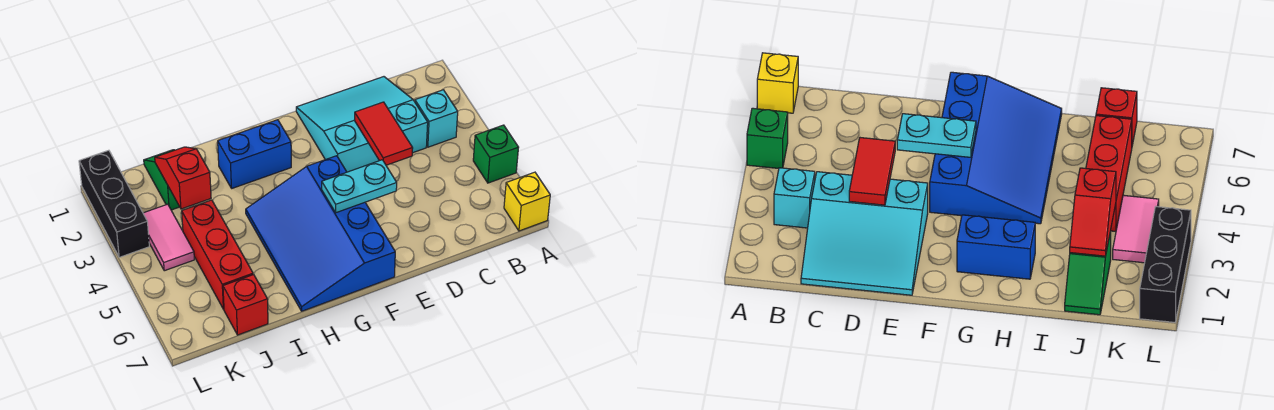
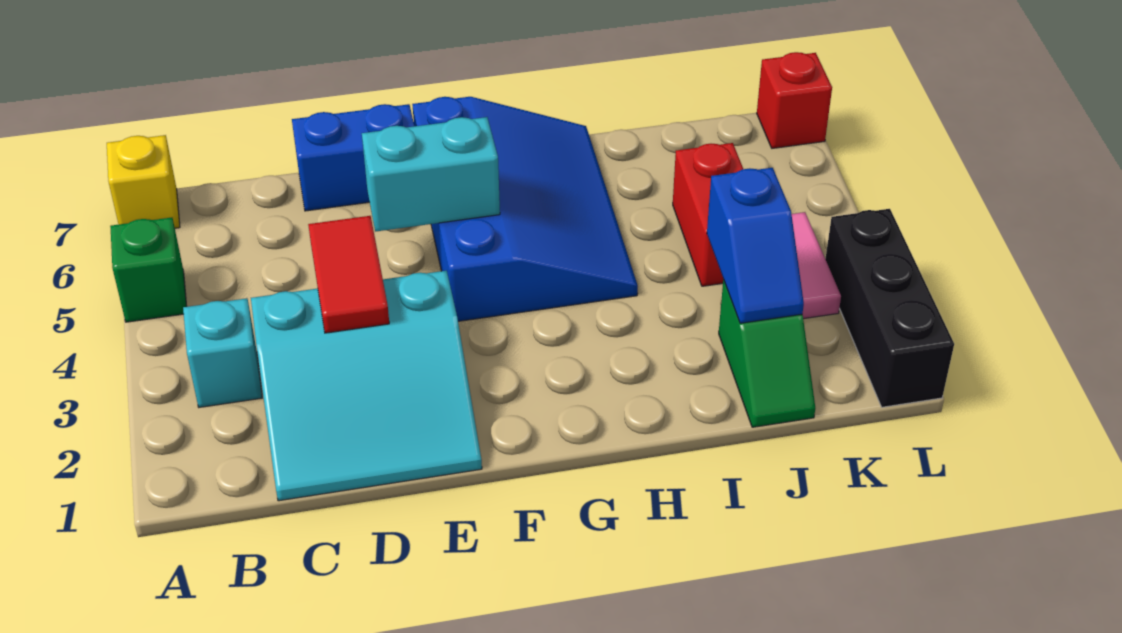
cyan 1x2 plate [322,160,397,213] -> cyan 1x2 brick [362,117,500,232]
blue 1x2 brick [218,120,291,188] -> blue 1x2 brick moved to [292,104,414,211]
red 1x2 slope [155,147,211,209] -> blue 1x2 slope [707,168,804,323]
red 1x3 brick [182,200,253,309] -> red 1x2 brick [673,143,743,286]
red 1x1 brick [223,275,268,335] -> red 1x1 brick moved to [757,52,832,148]

